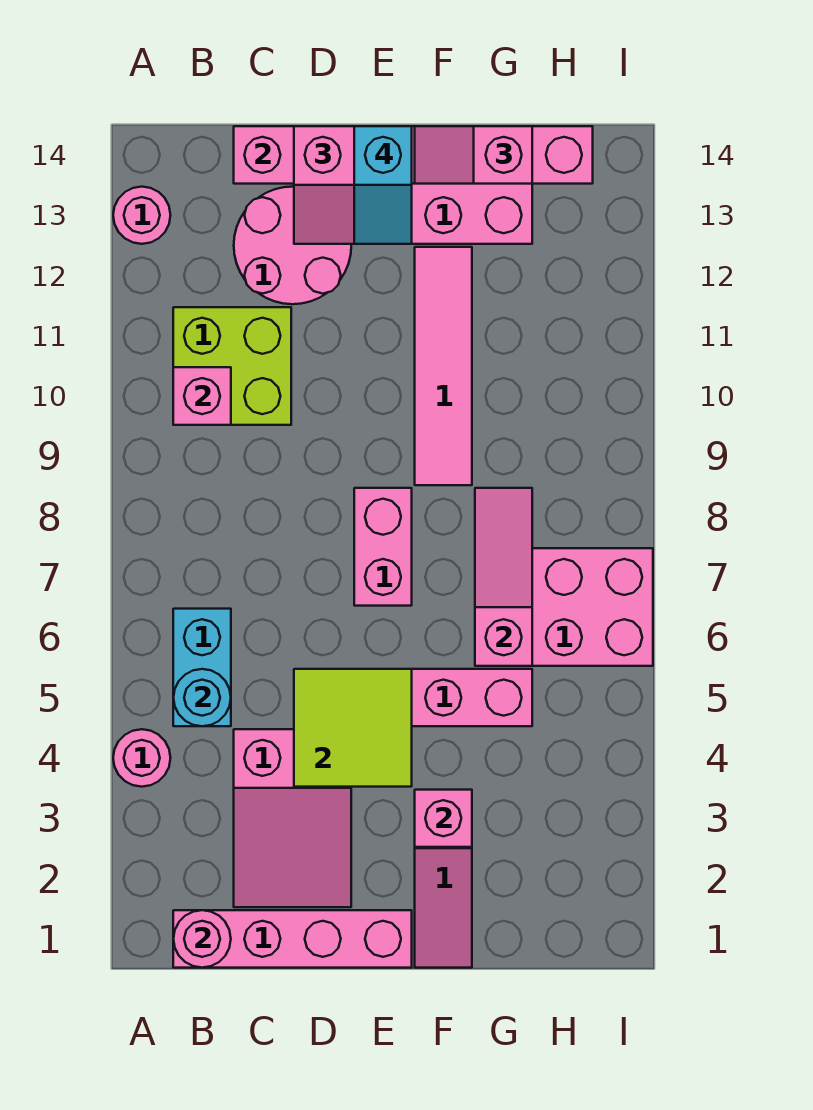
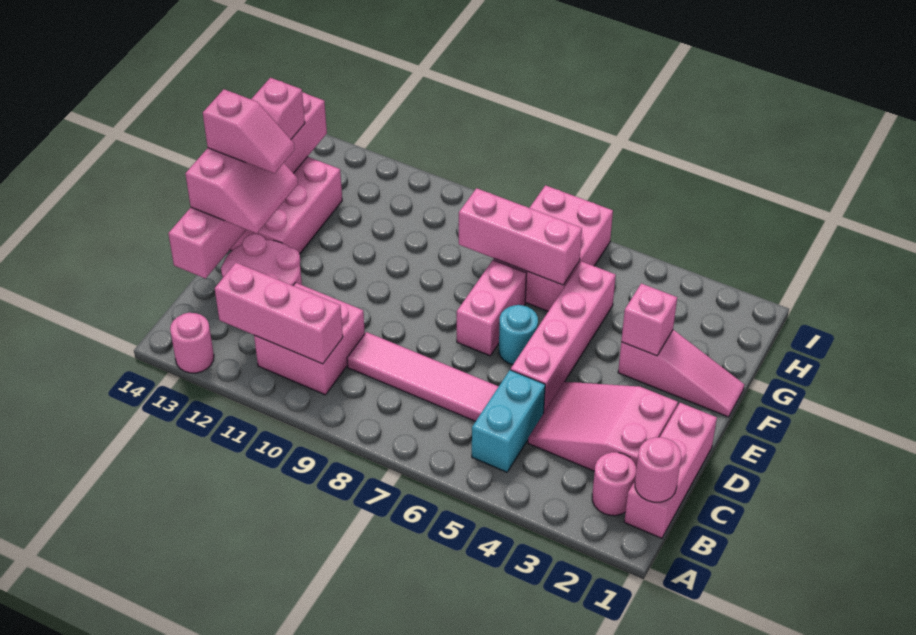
pink 1x1 round brick [113,729,170,787] -> pink 1x1 round brick moved to [592,452,636,516]
pink 1x4 brick [173,910,412,968] -> pink 1x3 brick [624,403,717,538]
cyan 1x2 brick [173,609,231,726] -> cyan 1x2 brick turned to [472,370,545,472]
cyan 1x1 round brick [173,669,231,726] -> cyan 1x1 round brick moved to [499,305,538,364]
lime 2x2 brick [173,307,291,425] -> pink 2x2 brick [254,283,365,395]
pink 1x1 brick [173,367,231,425] -> pink 1x3 brick [215,263,343,364]
pink 2x3 slope [234,729,351,907] -> pink 2x3 slope turned to [528,382,678,471]
lime 2x2 tile [294,669,412,787] -> none
pink 1x2 brick [354,488,412,606] -> pink 1x2 brick turned to [457,260,527,356]
cyan 1x2 slope [354,126,412,244] -> pink 1x2 slope [203,89,295,174]
pink 1x4 tile [415,247,472,485] -> pink 1x4 tile moved to [347,332,499,421]
pink 1x3 slope [475,488,532,666] -> pink 1x3 brick [459,188,582,285]

